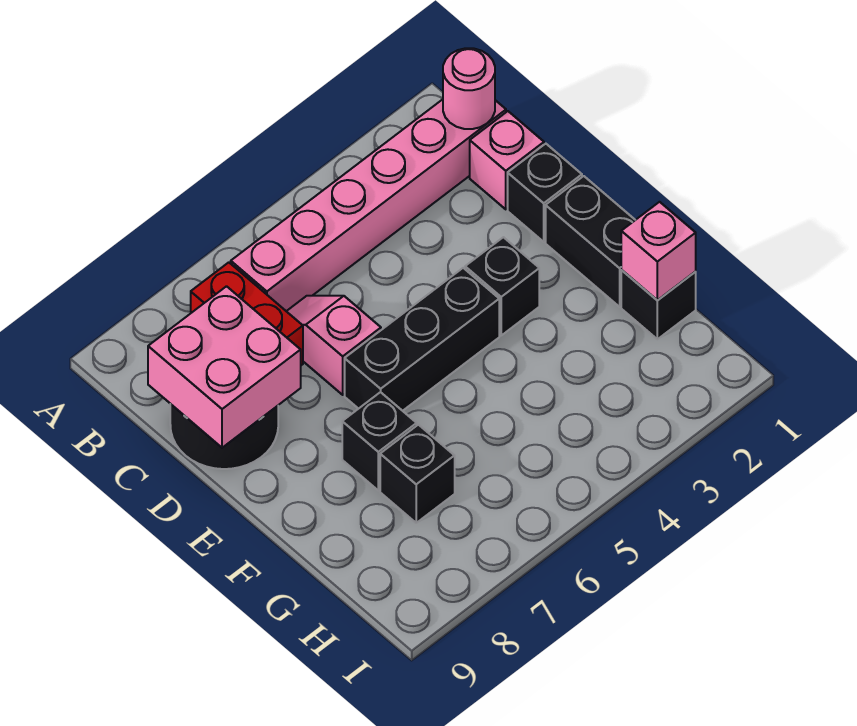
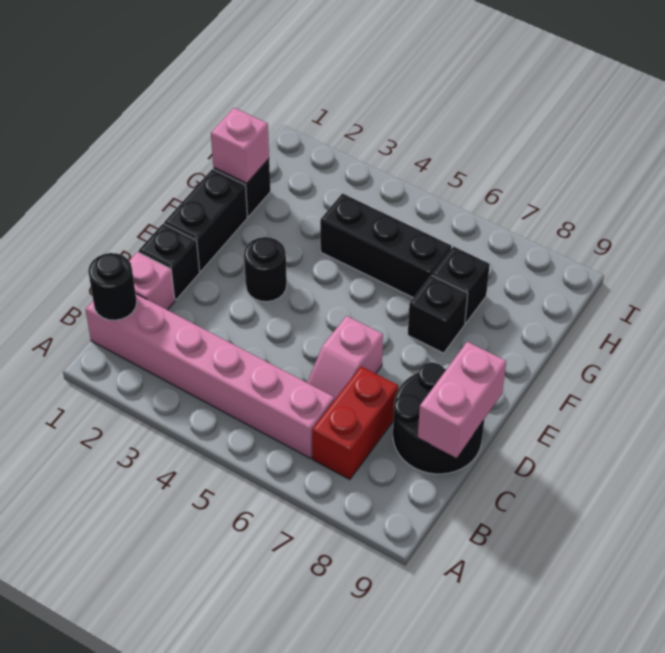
pink 1x1 round brick [443,48,495,129] -> black 1x1 round brick [88,253,137,320]
pink 2x2 brick [148,286,301,448] -> pink 1x2 brick [418,342,506,458]
black 1x1 brick [465,237,539,335] -> black 1x1 round brick [244,237,287,302]
black 1x3 brick [345,268,499,411] -> black 1x3 brick moved to [320,193,452,298]

